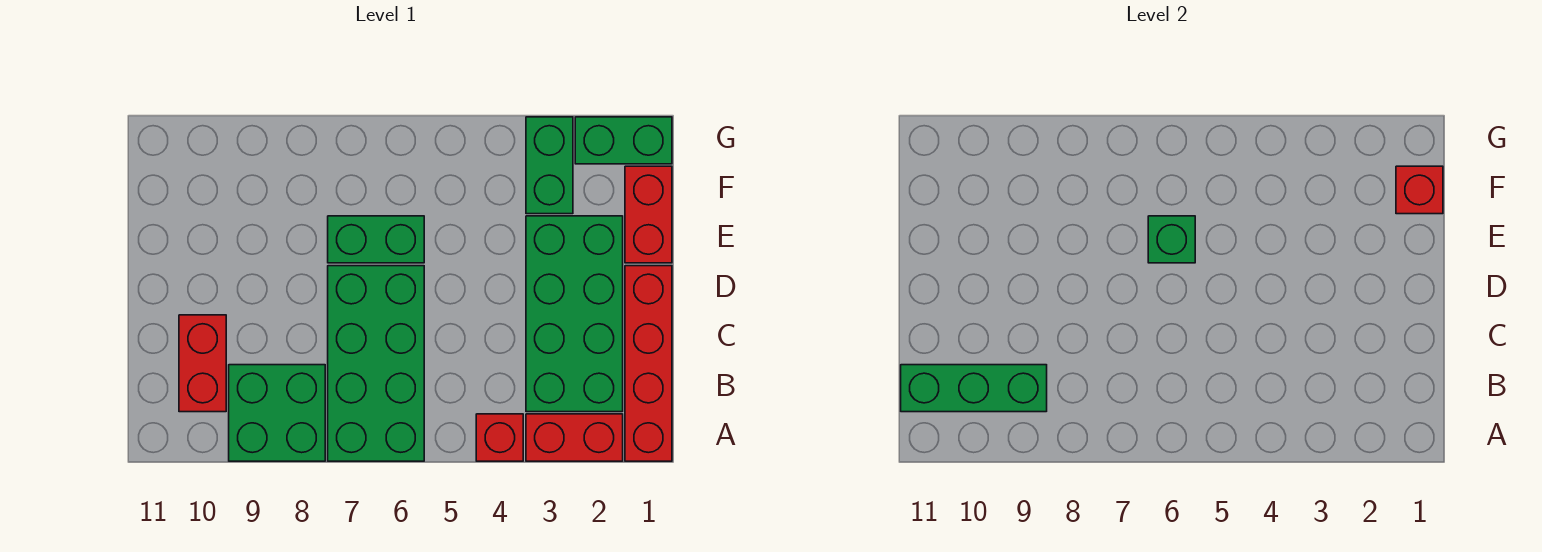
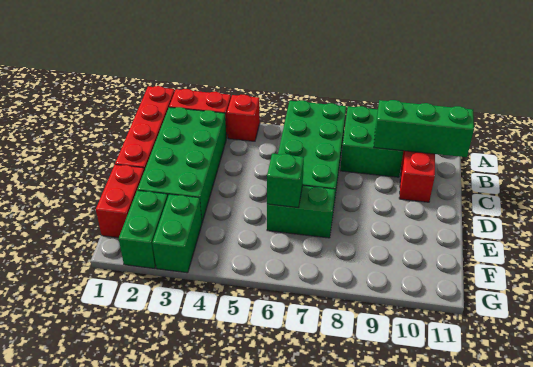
red 1x1 brick [1396,166,1443,214] -> none
green 1x2 brick [575,117,672,164] -> green 1x2 brick turned to [119,190,168,268]

